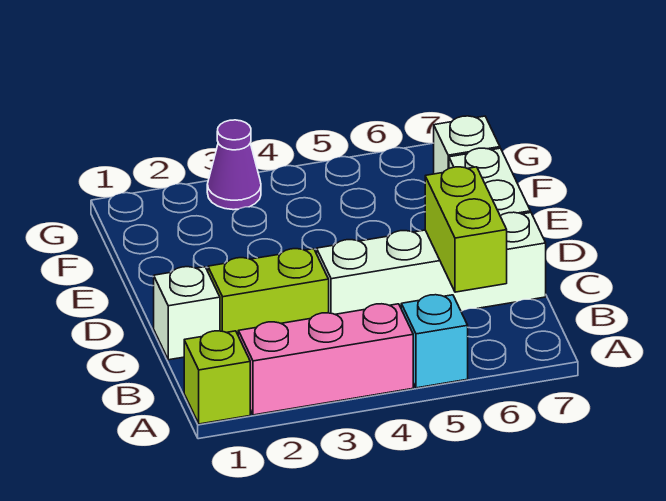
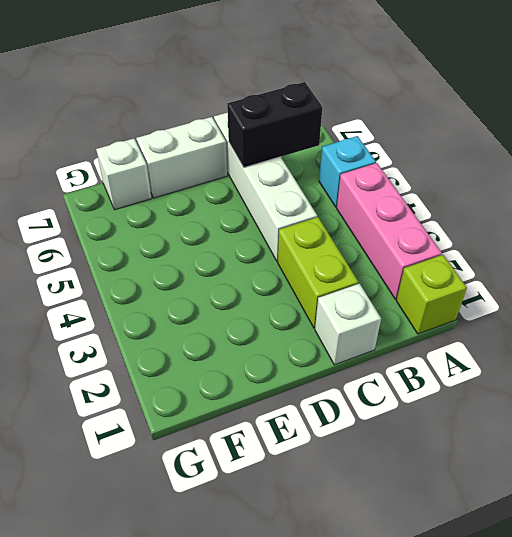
lime 1x2 brick [425,167,507,292] -> black 1x2 brick [227,82,322,168]
purple 1x1 cone [207,120,261,210] -> none

